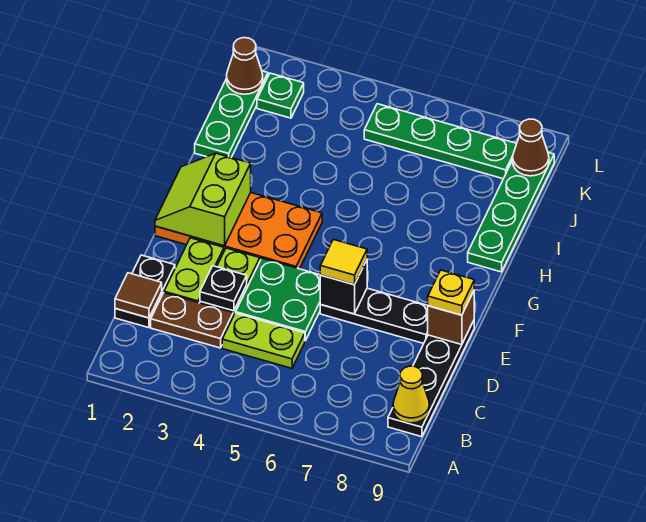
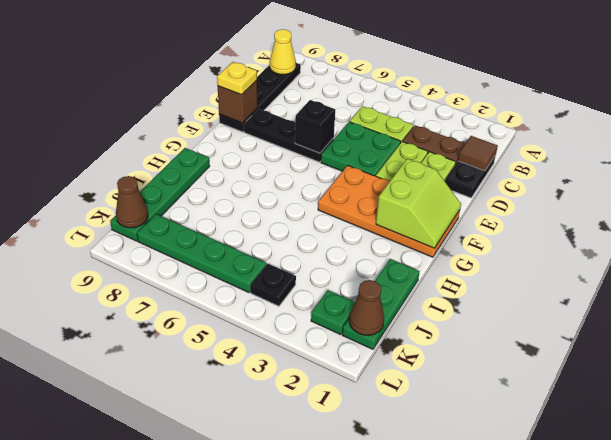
black 1x1 plate [200,266,247,311] -> black 1x1 plate moved to [250,264,296,306]
yellow 1x1 tile [320,239,367,285] -> none

